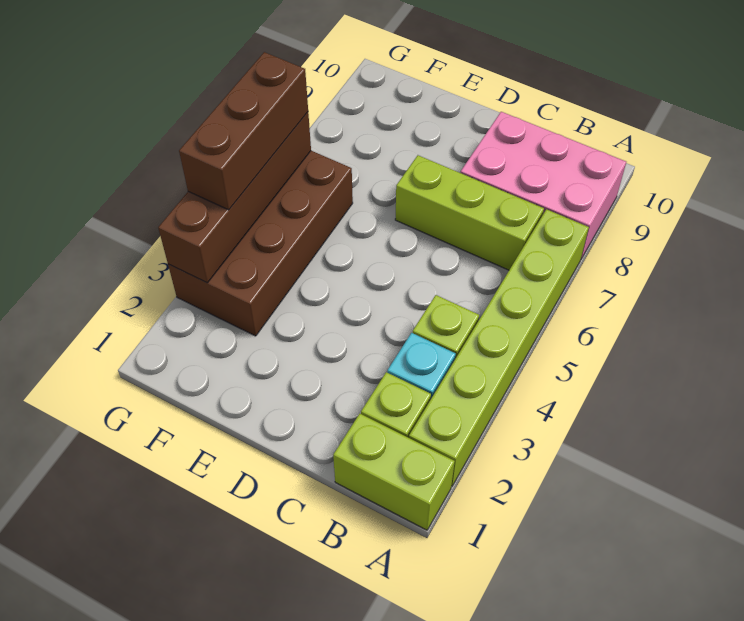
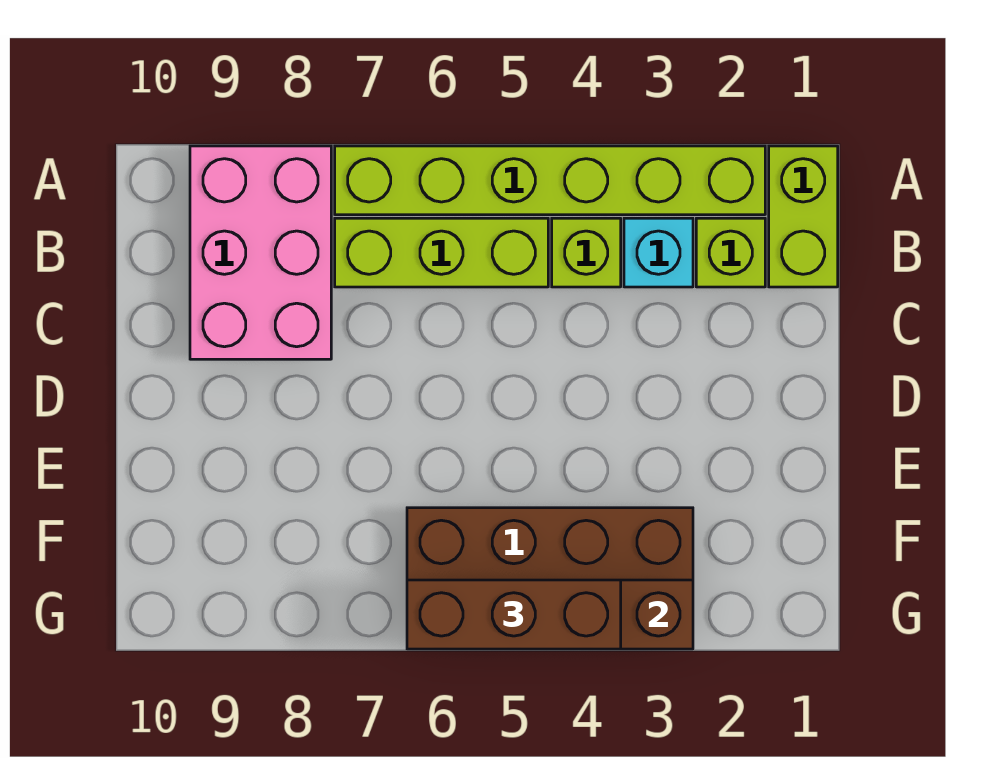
lime 1x3 brick [395,155,544,270] -> lime 1x3 brick turned to [335,218,548,287]

